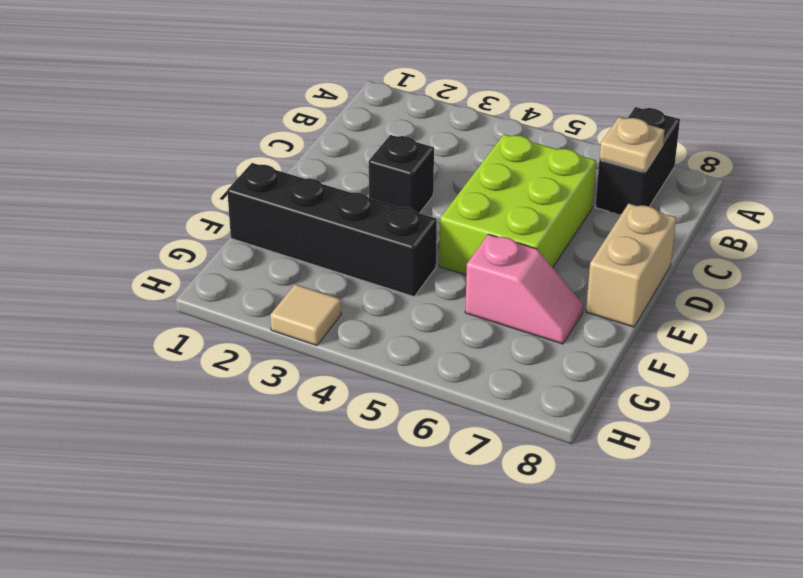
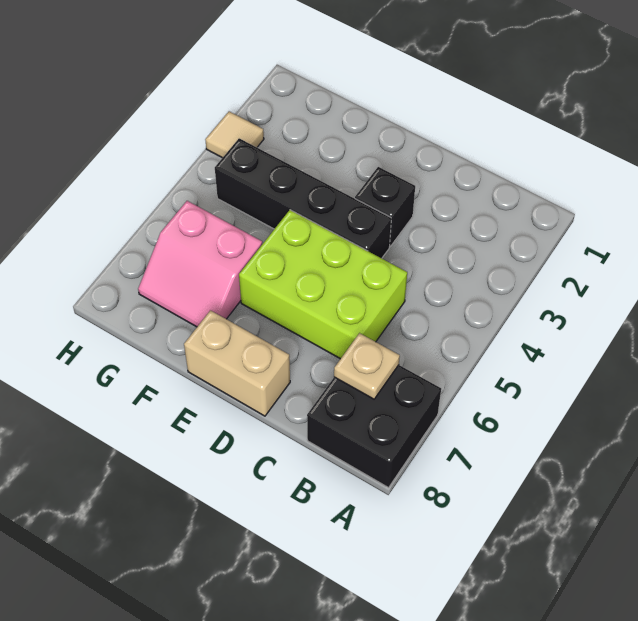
black 1x2 brick [595,107,680,215] -> black 2x2 brick [307,365,441,488]
black 1x4 brick [227,163,437,297] -> black 1x4 brick turned to [215,138,391,258]
pink 1x2 slope [465,234,583,344] -> pink 2x2 slope [138,201,262,327]

